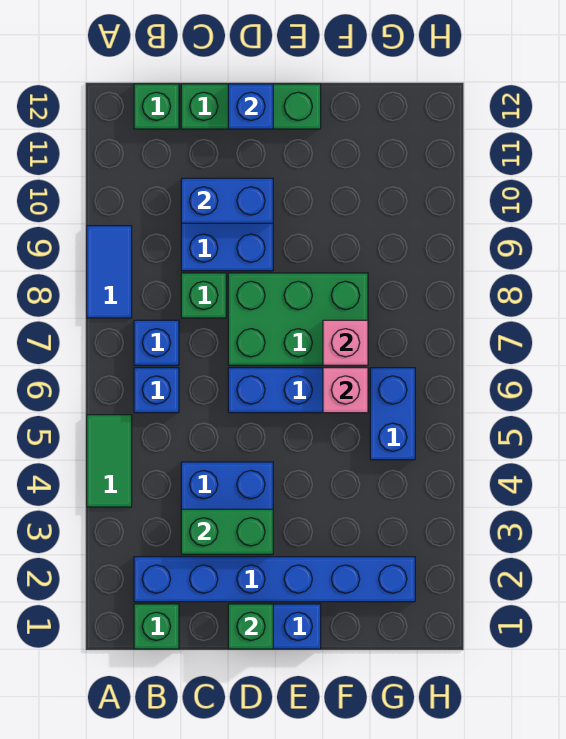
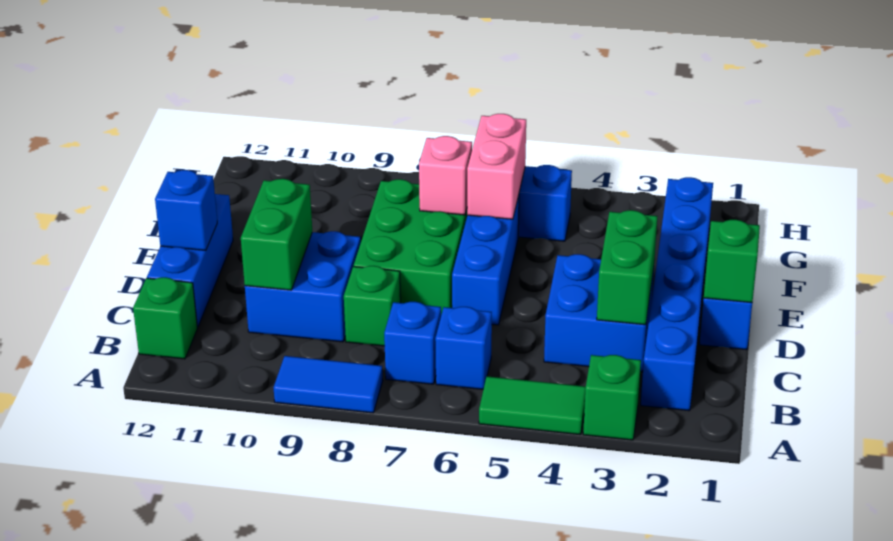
green 1x1 brick [134,604,179,649] -> green 1x1 brick moved to [583,355,641,440]
blue 1x2 brick [181,178,273,223] -> green 1x2 brick [241,179,312,290]
green 1x3 brick [181,84,321,129] -> blue 1x3 brick [147,194,233,327]
pink 1x1 brick [323,368,368,413] -> pink 1x2 brick [467,114,526,219]

